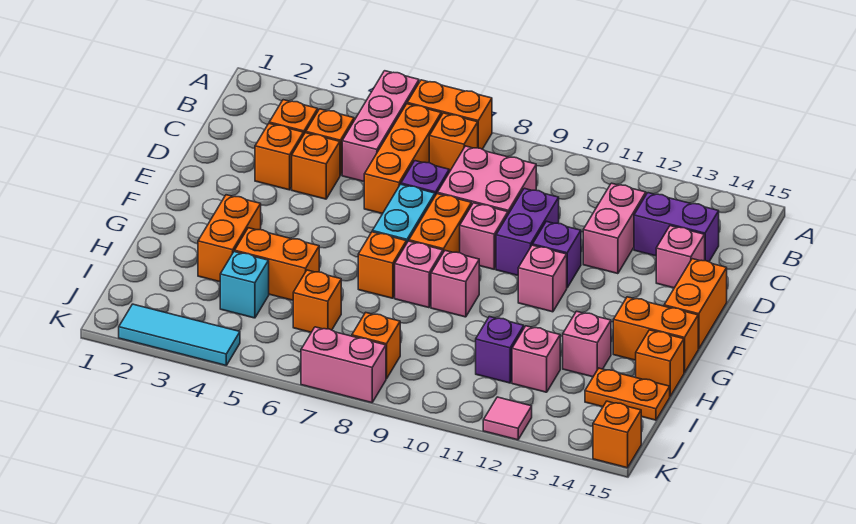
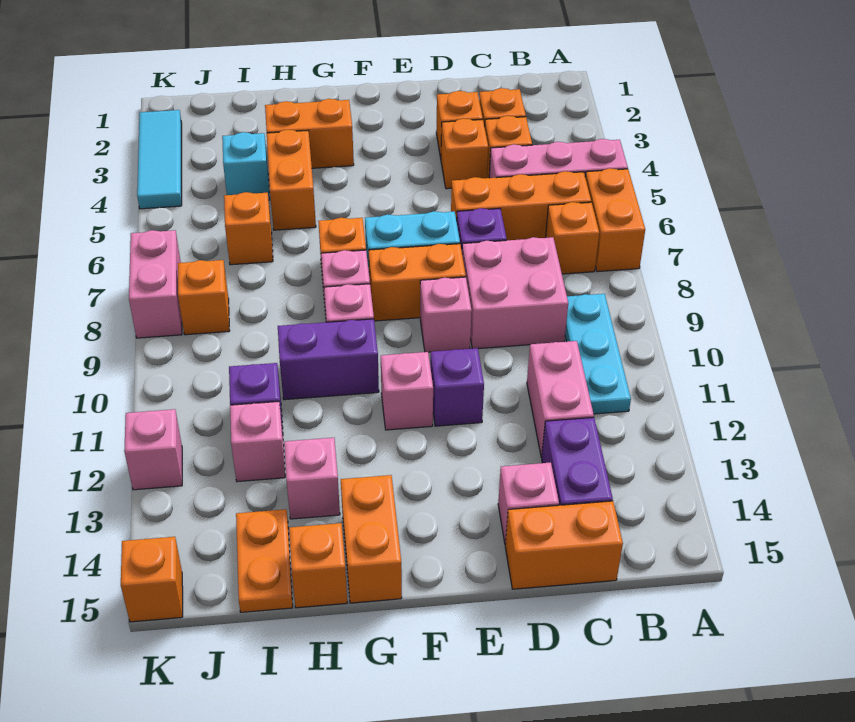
none -> cyan 1x3 plate [565,294,631,414]
pink 1x2 brick [583,183,646,274] -> pink 1x2 brick turned to [527,341,594,457]
purple 1x2 brick [496,188,559,275] -> purple 1x2 brick moved to [278,319,379,400]
orange 1x2 brick [664,259,727,349] -> orange 1x2 brick moved to [505,501,623,589]
pink 1x1 tile [483,397,532,440] -> pink 1x1 brick [124,409,182,490]

